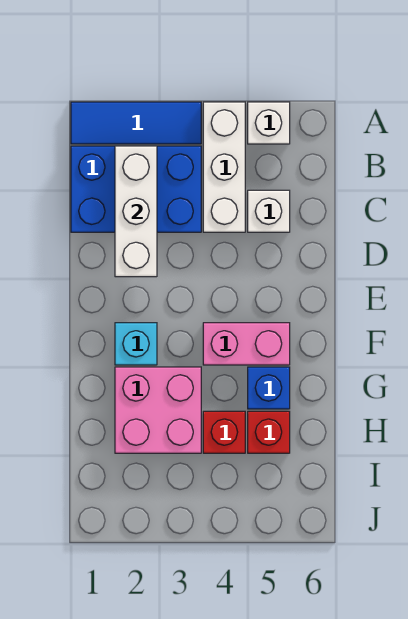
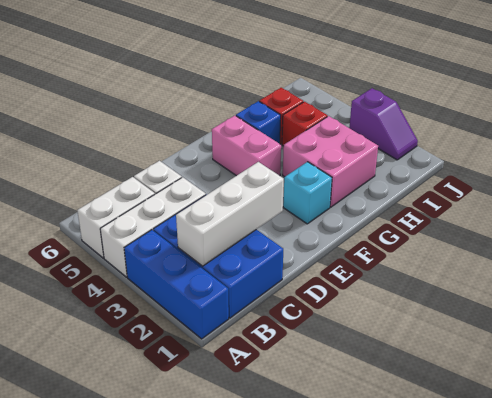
blue 1x3 tile [71,102,201,144] -> blue 1x3 brick [124,230,229,339]
white 1x1 brick [248,102,290,144] -> white 1x2 brick [77,177,155,258]
none -> purple 1x2 slope [349,88,418,160]

